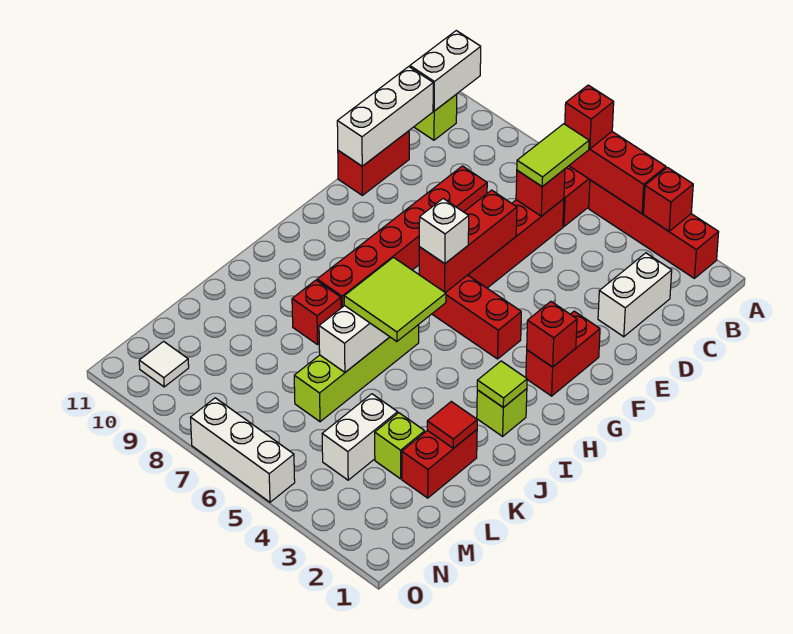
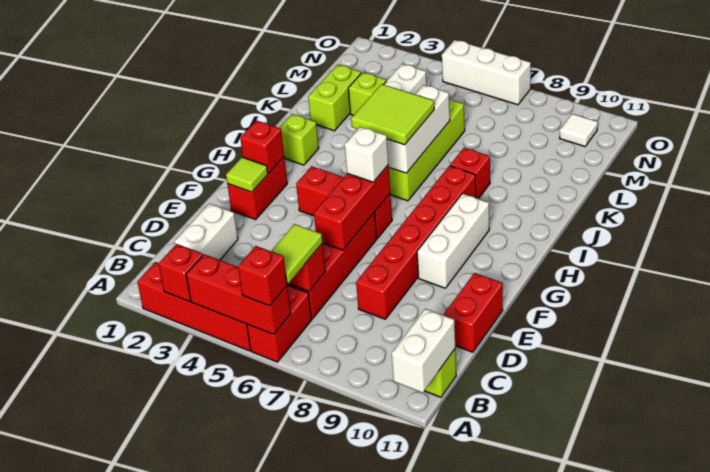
white 1x3 brick [337,67,433,166] -> white 1x3 brick moved to [417,194,489,288]
lime 1x1 tile [477,361,527,407] -> lime 1x1 tile moved to [226,157,268,192]
red 1x2 brick [402,430,477,498] -> lime 1x2 brick [308,64,361,131]
red 1x1 tile [427,402,477,448] -> none

